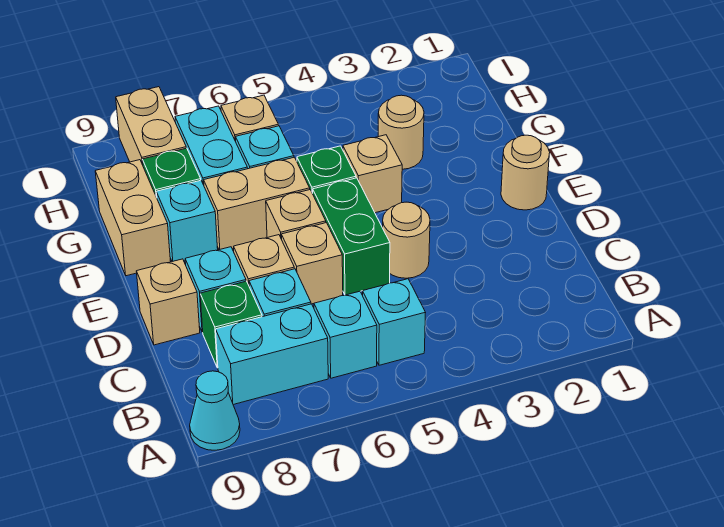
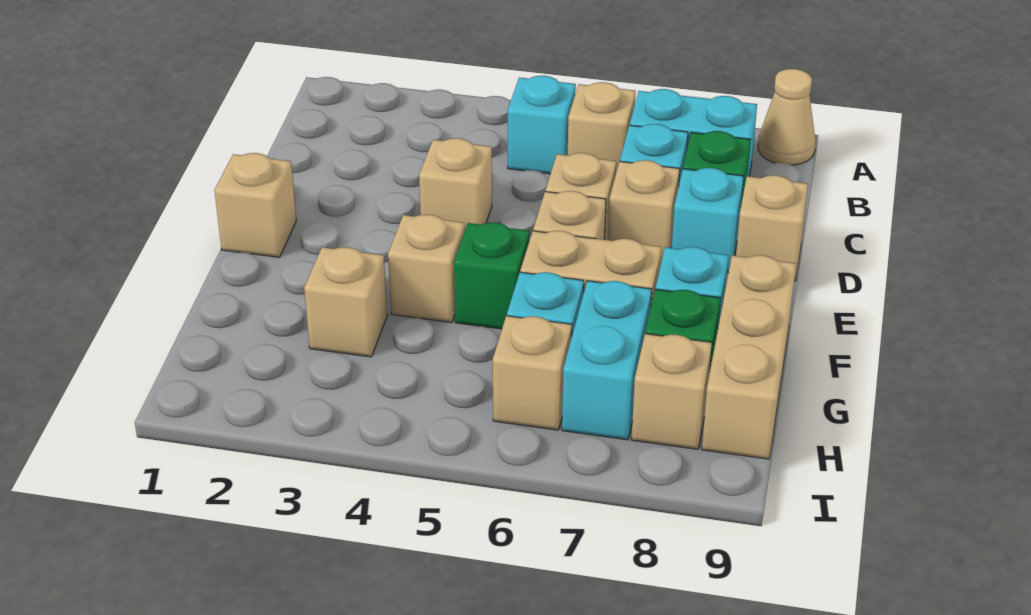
cyan 1x1 cone [190,371,240,450] -> tan 1x1 cone [758,69,816,165]
cyan 1x1 brick [314,291,377,378] -> tan 1x1 brick [568,82,636,172]
tan 1x1 round brick [383,202,430,278] -> tan 1x1 brick [419,138,492,229]
green 1x2 brick [313,178,390,295] -> none
tan 1x1 round brick [501,135,550,210] -> tan 1x1 brick [214,153,296,257]
tan 1x2 brick [95,160,171,276] -> tan 1x3 brick [702,255,796,459]
tan 1x1 round brick [378,95,424,169] -> tan 1x1 brick [304,247,387,357]
tan 1x2 brick [116,87,186,165] -> tan 1x1 brick [632,334,712,449]

